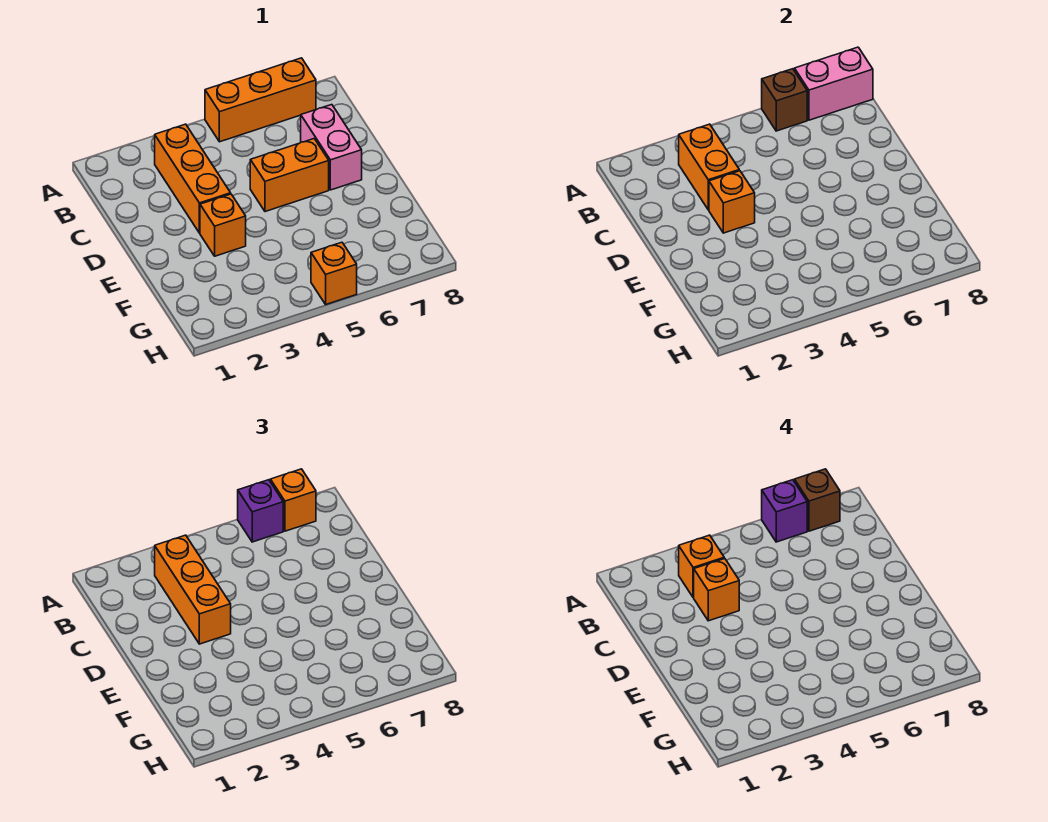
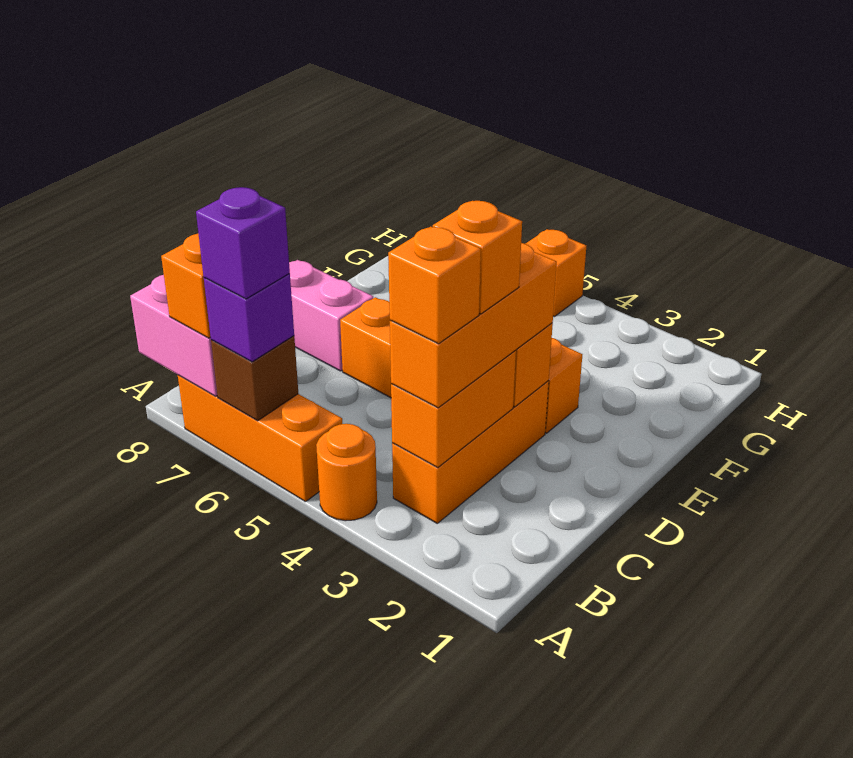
none -> orange 1x1 round brick [316,424,377,521]
brown 1x1 brick [794,469,840,531] -> none
pink 1x2 brick [301,105,362,190] -> pink 1x2 brick turned to [289,260,373,371]

